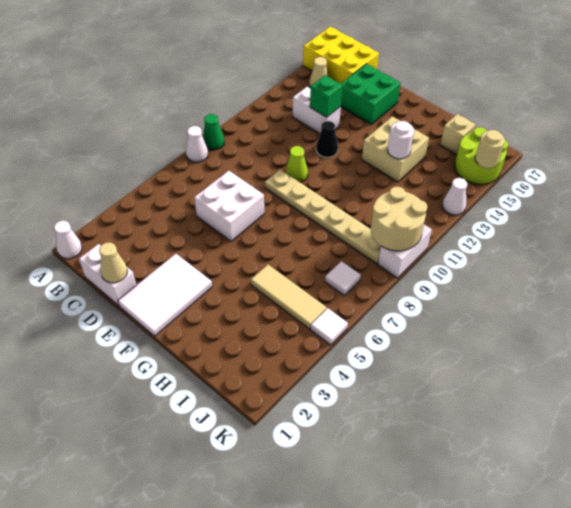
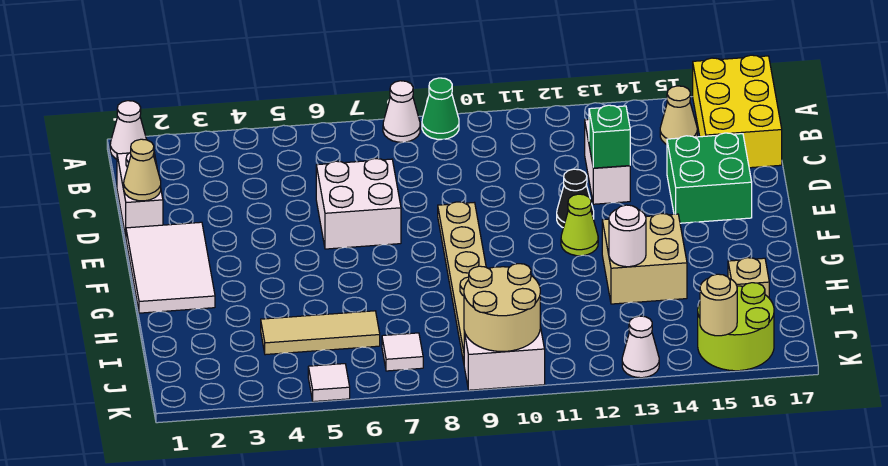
white 2x3 tile [118,254,212,336] -> white 2x3 tile turned to [126,222,215,313]
lime 1x1 cone [286,146,308,182] -> lime 1x1 cone moved to [561,194,598,256]
tan 1x3 tile [251,265,327,329] -> tan 1x3 tile turned to [261,311,380,355]

